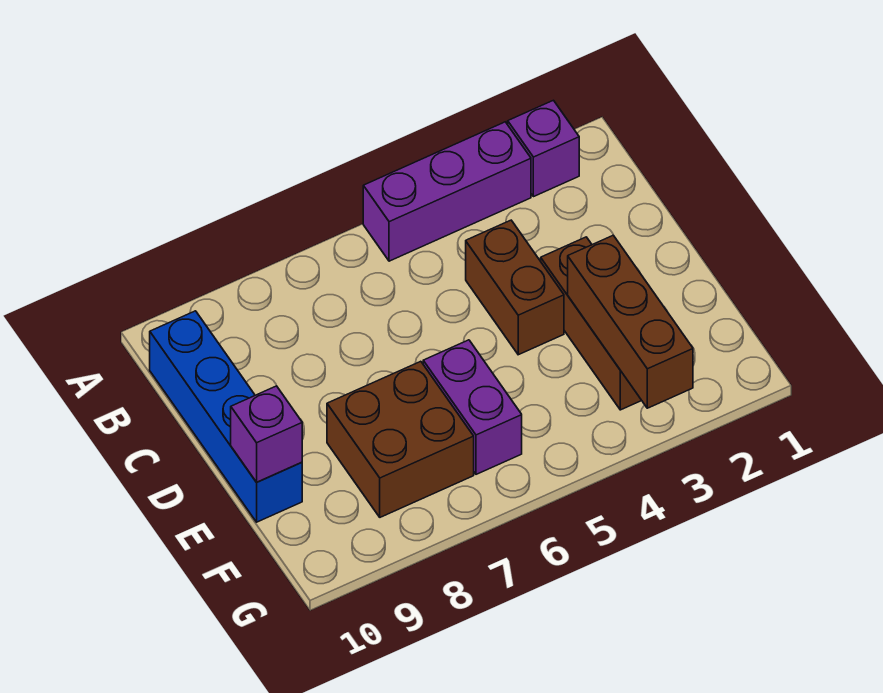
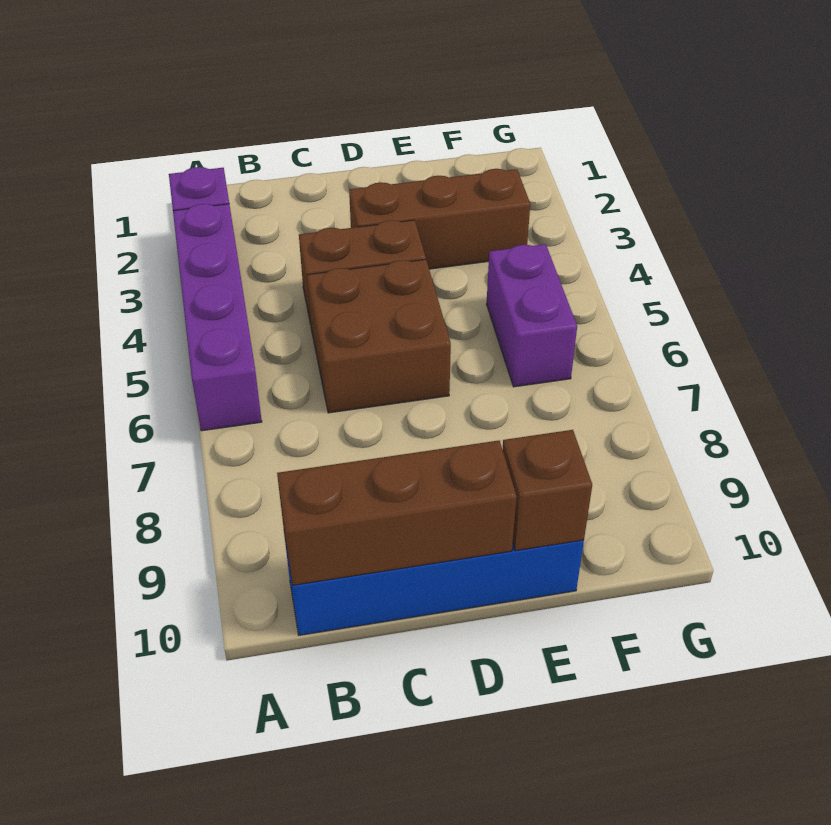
purple 1x3 brick [363,122,531,261] -> purple 1x4 brick [173,204,262,431]
brown 1x3 brick [568,235,693,408] -> brown 1x3 brick moved to [277,440,517,585]
purple 1x2 brick [423,340,522,474] -> purple 1x2 brick turned to [487,244,577,387]
brown 2x2 brick [327,361,474,517] -> brown 2x2 brick moved to [307,259,451,413]
purple 1x1 brick [231,386,302,482] -> brown 1x1 brick [502,430,592,551]

